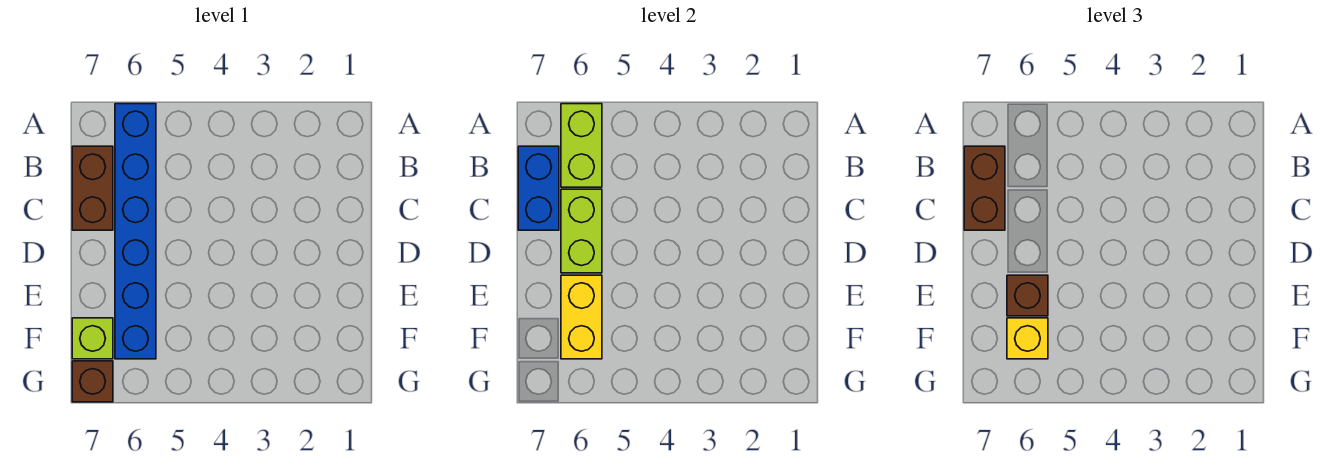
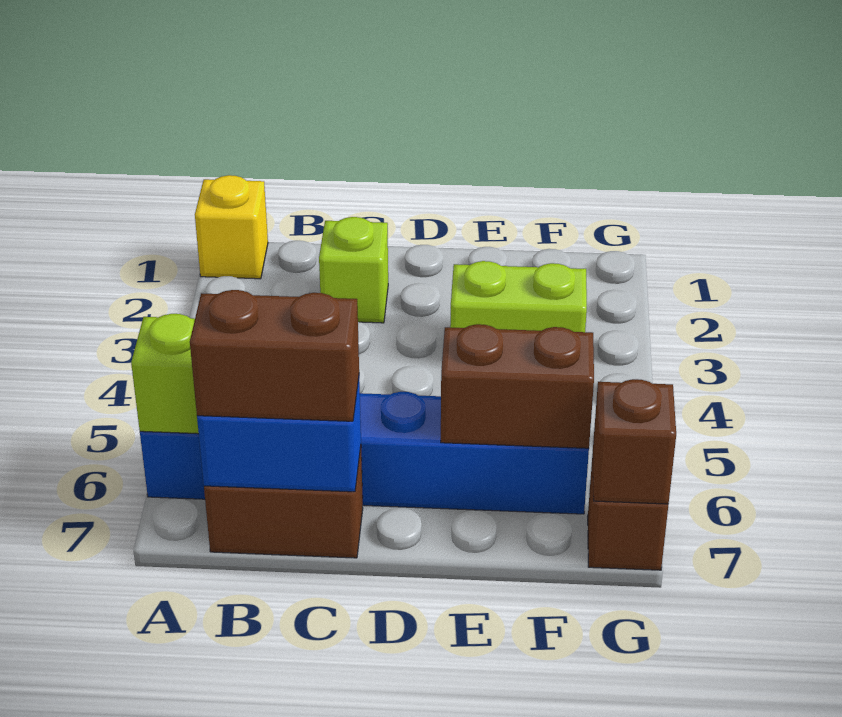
lime 1x2 brick [561,189,602,273] -> lime 1x2 brick moved to [450,261,587,332]
yellow 1x2 brick [561,275,602,359] -> brown 1x2 brick [441,324,594,448]
brown 1x1 brick [1007,275,1048,316] -> brown 1x1 brick moved to [593,379,676,504]
yellow 1x1 brick [1007,318,1048,359] -> yellow 1x1 brick moved to [195,175,268,279]
lime 1x1 brick [72,318,113,359] -> lime 1x1 brick moved to [319,217,388,323]

